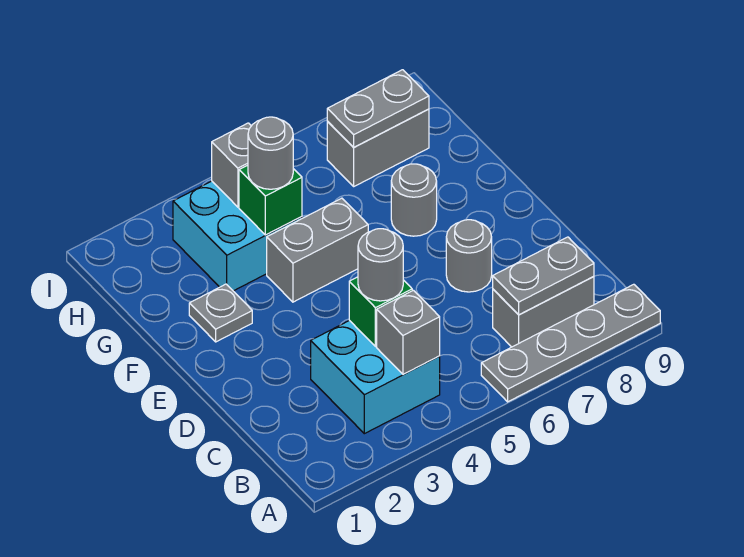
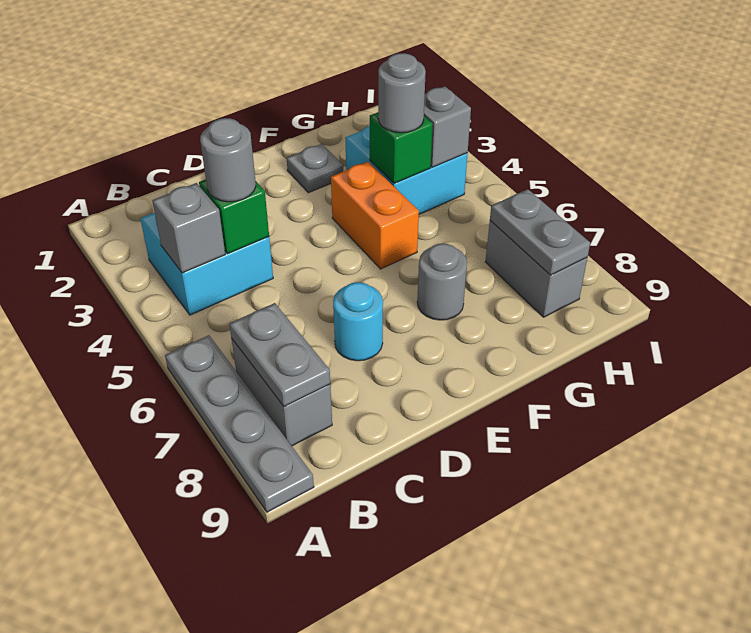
grey 1x1 round brick [446,220,492,292] -> cyan 1x1 round brick [333,282,383,361]
grey 1x2 brick [267,198,368,302] -> orange 1x2 brick [331,162,419,269]

